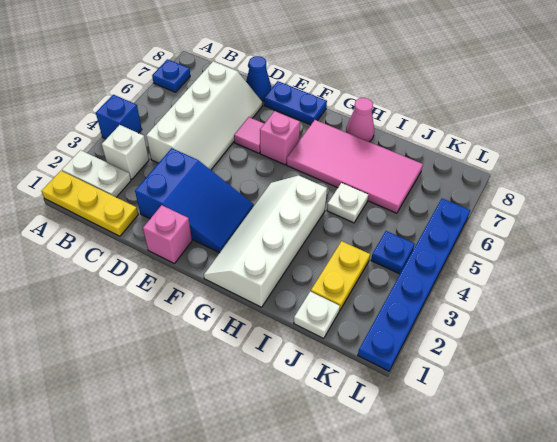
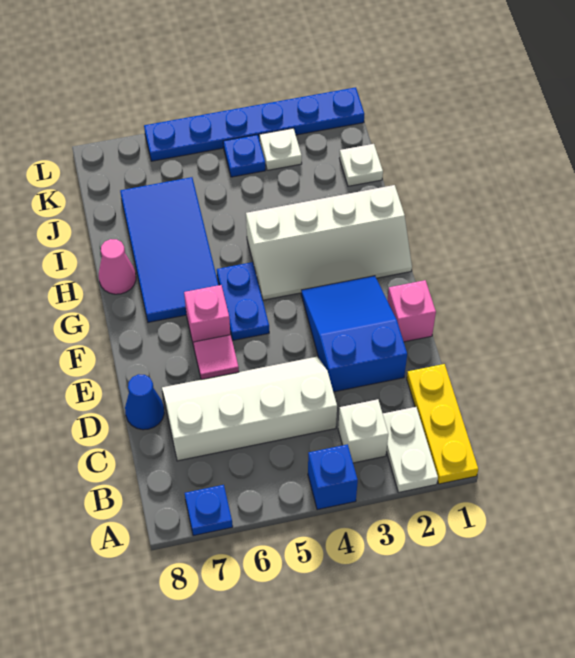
blue 1x2 plate [264,81,327,125] -> blue 1x2 plate moved to [217,262,269,340]
pink 2x4 tile [287,120,423,213] -> blue 2x4 tile [120,177,219,322]
white 1x1 plate [327,183,368,223] -> white 1x1 plate moved to [259,128,302,170]
yellow 1x2 plate [311,241,370,311] -> none

